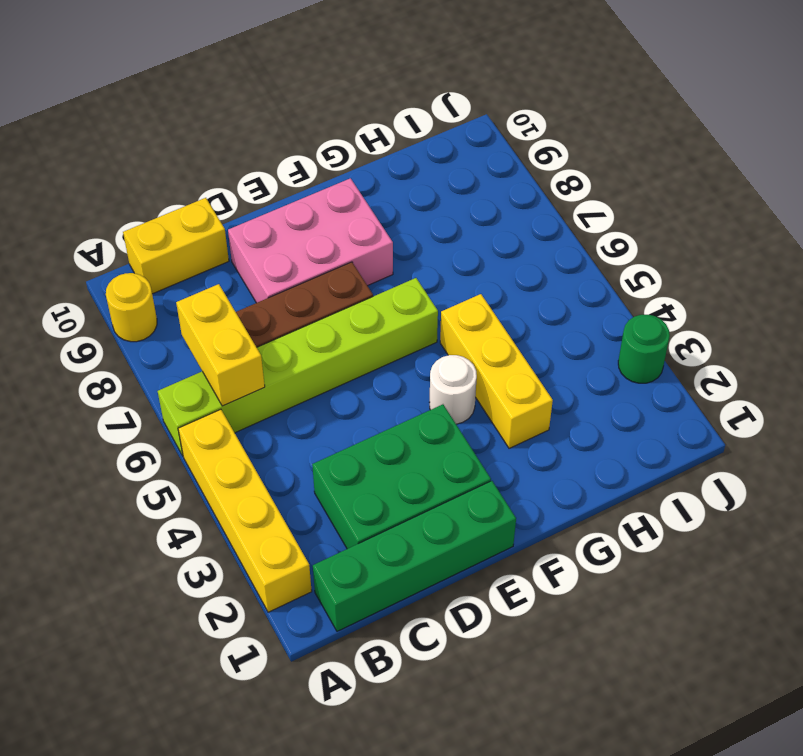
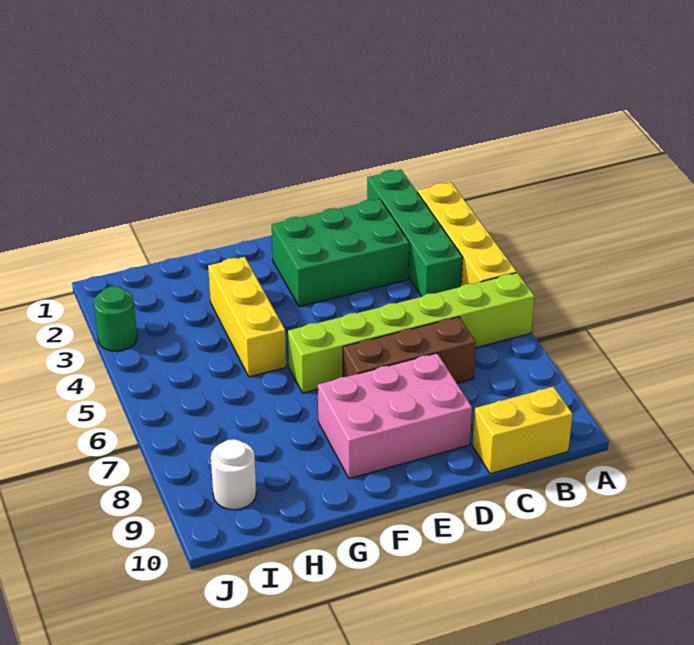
yellow 1x1 round brick [106,273,157,342] -> none
green 1x4 brick [313,481,516,631] -> green 1x4 brick turned to [367,169,463,296]
yellow 1x2 brick [176,284,265,406] -> none
white 1x1 round brick [429,355,477,424] -> white 1x1 round brick moved to [211,439,256,510]

